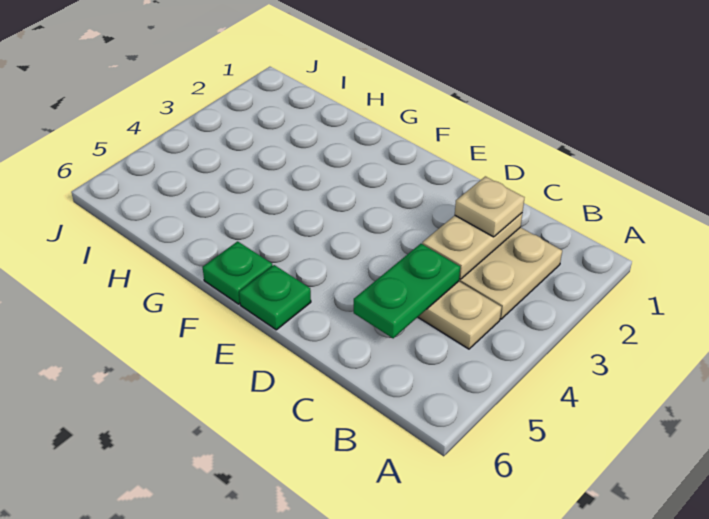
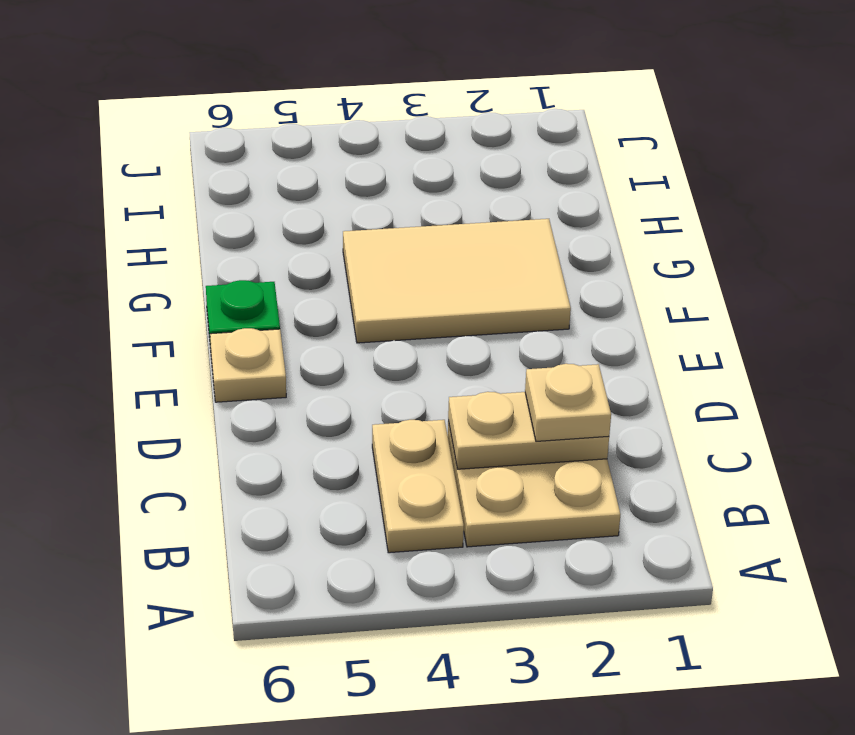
green 1x2 plate [354,244,460,338] -> none
green 1x1 plate [239,265,311,330] -> tan 1x1 plate [210,328,286,402]
none -> tan 2x3 tile [343,219,571,343]

